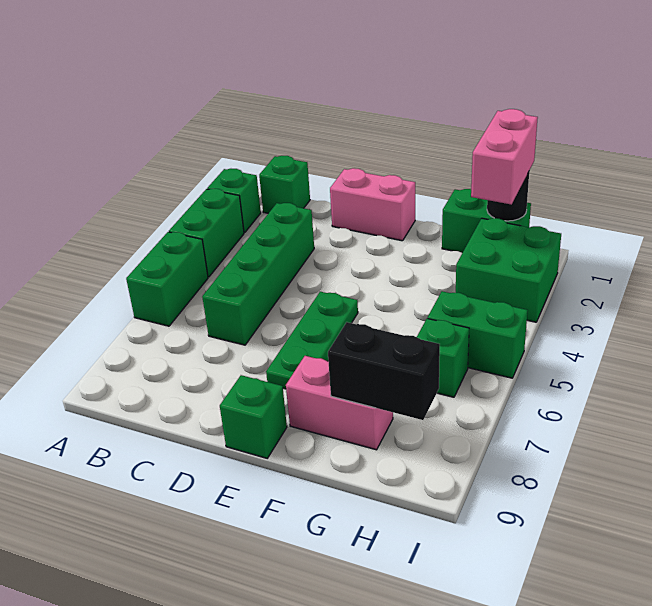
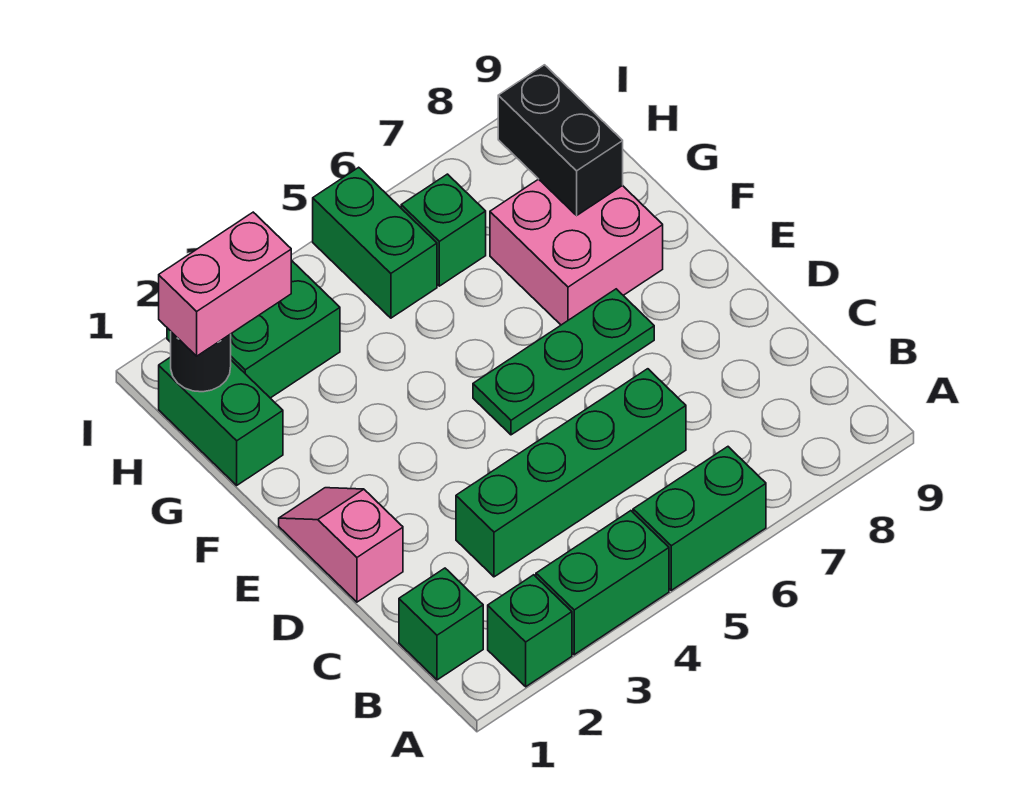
pink 1x2 brick [330,168,415,241] -> pink 1x2 slope [279,488,403,602]
green 1x1 brick [220,375,287,458] -> none
pink 1x2 brick [286,356,393,450] -> pink 2x2 brick [490,179,663,325]

